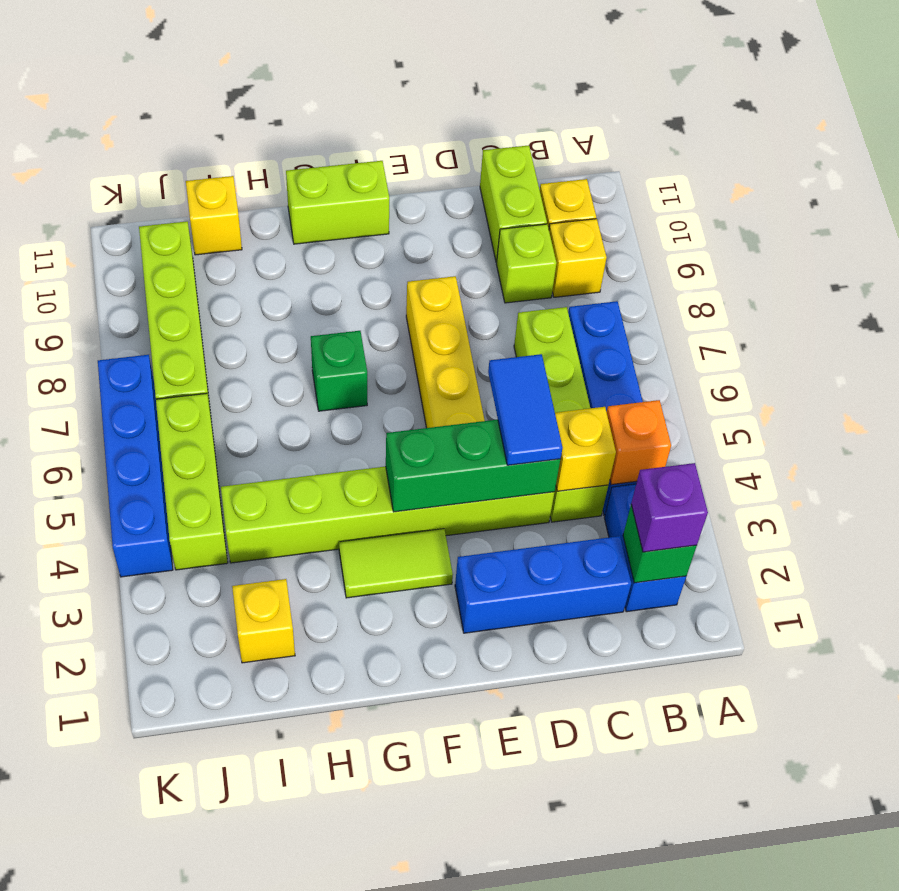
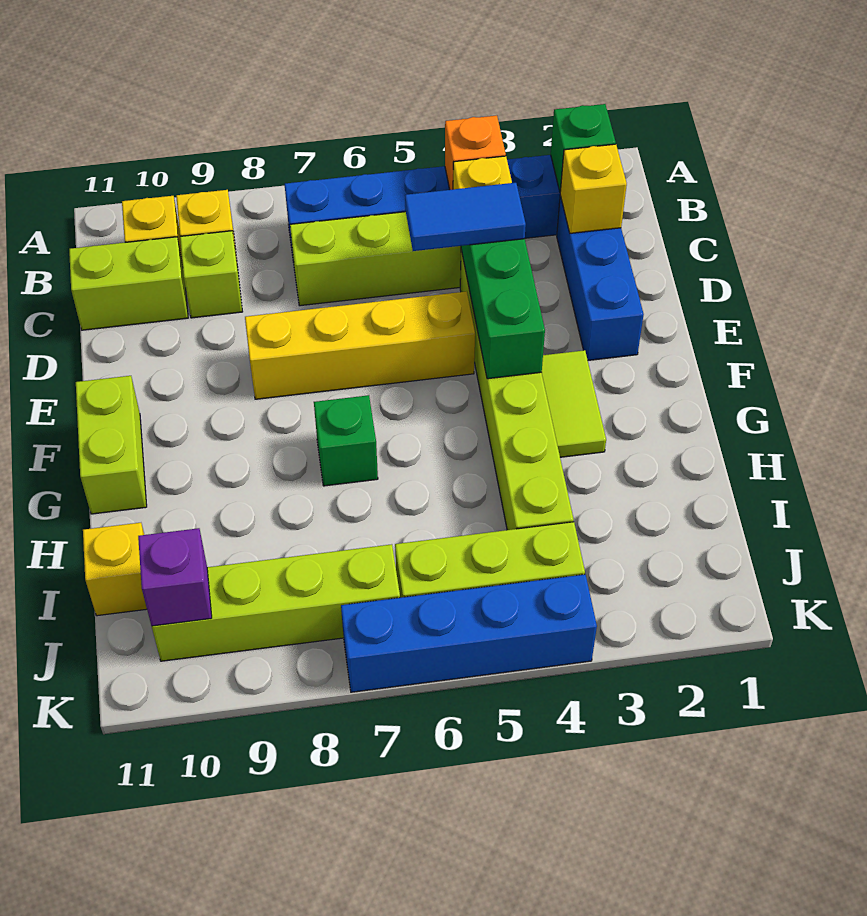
purple 1x1 brick [631,463,708,552] -> purple 1x1 brick moved to [138,528,212,626]
yellow 1x1 brick [232,579,295,663] -> yellow 1x1 brick moved to [560,144,627,233]

